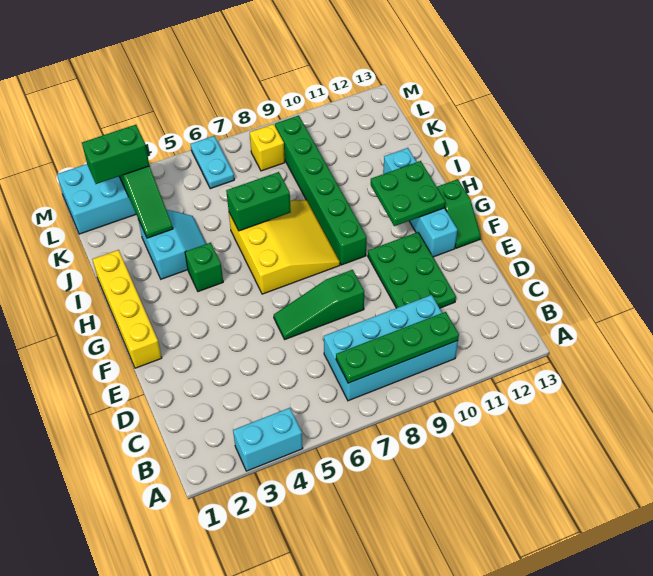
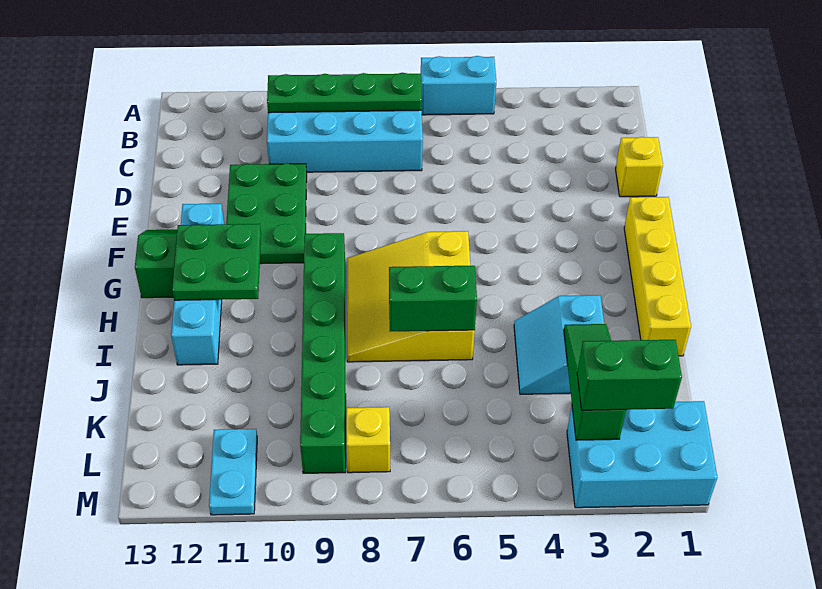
cyan 1x2 brick [233,408,303,471] -> cyan 1x2 brick moved to [421,56,496,115]
none -> yellow 1x1 brick [616,137,663,197]
green 1x3 slope [274,270,364,339] -> none
green 1x1 brick [185,243,223,292] -> none
cyan 1x2 plate [191,136,234,189] -> cyan 1x2 plate moved to [209,429,257,515]

